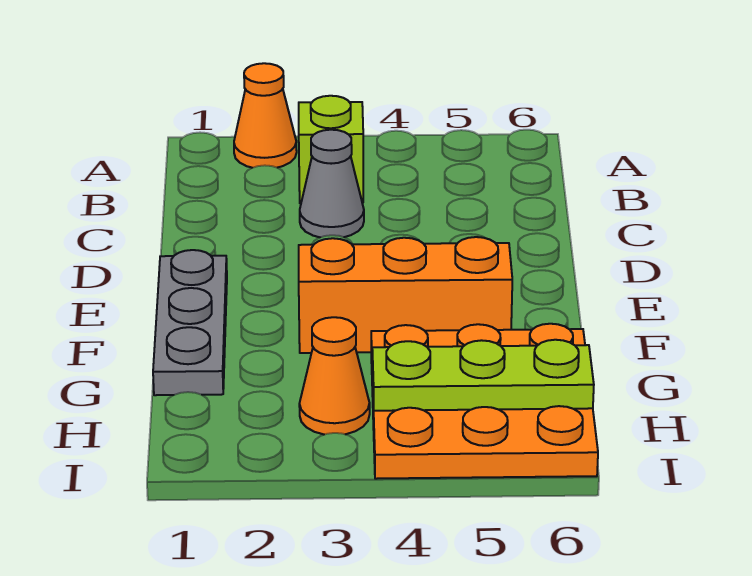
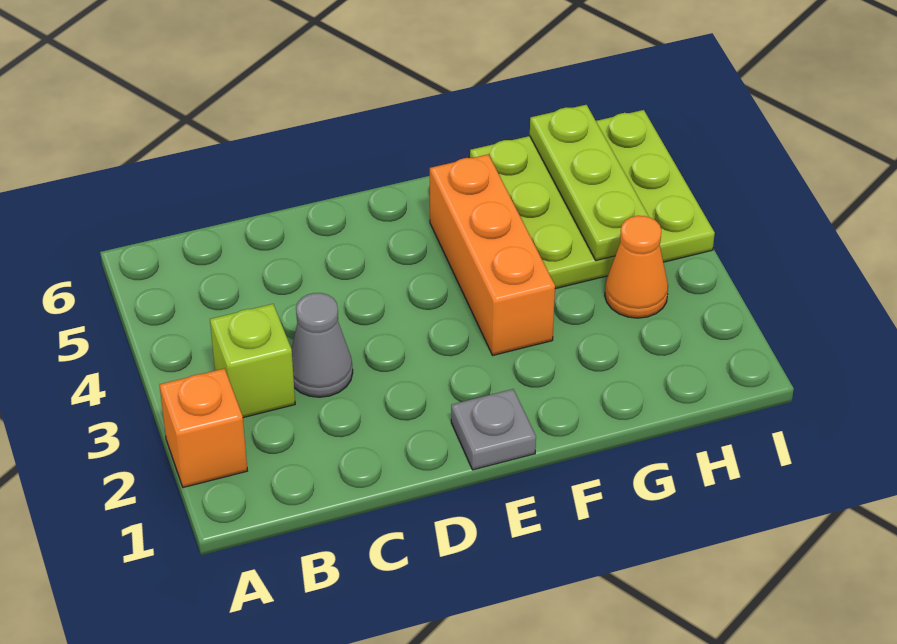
orange 1x1 cone [234,63,297,168] -> orange 1x1 brick [160,369,247,487]
grey 1x3 plate [153,250,227,395] -> grey 1x1 plate [451,389,536,470]
orange 3x3 plate [371,324,598,479] -> lime 3x3 plate [470,110,715,289]

